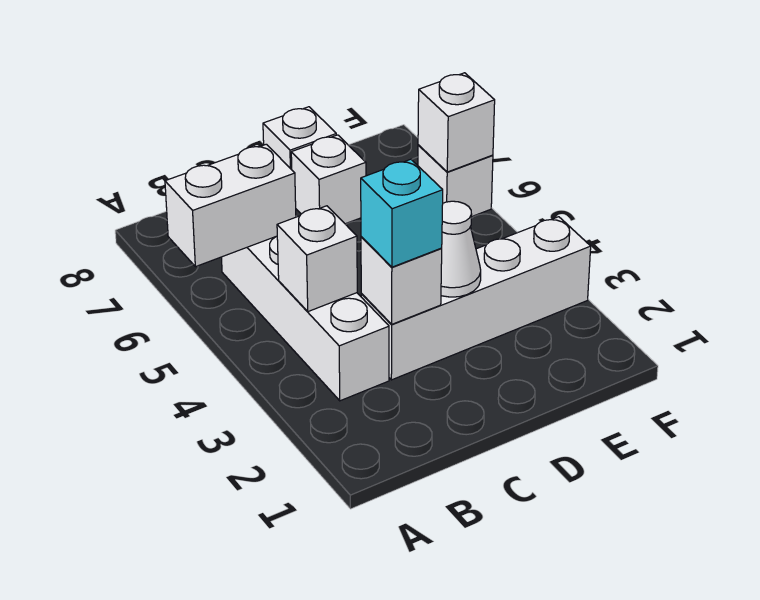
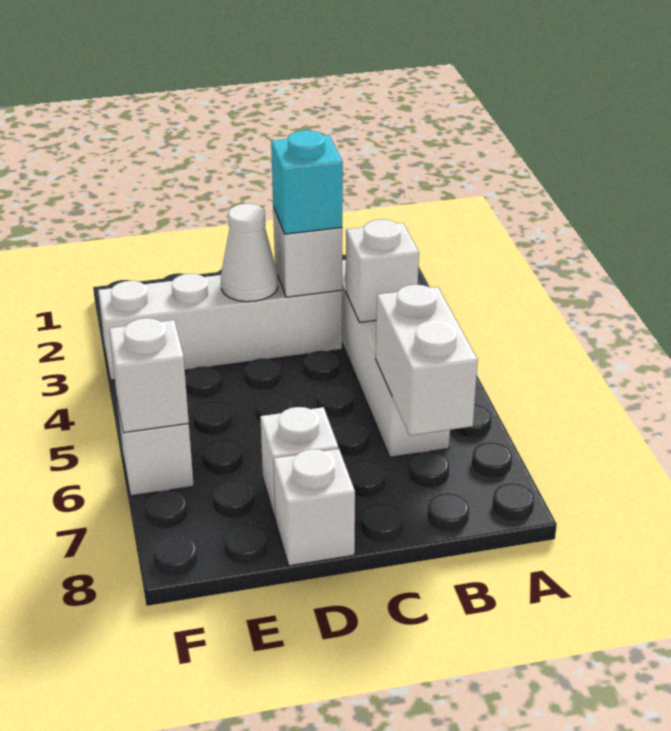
white 1x2 brick [165,144,296,267] -> white 1x2 brick turned to [376,285,478,436]

